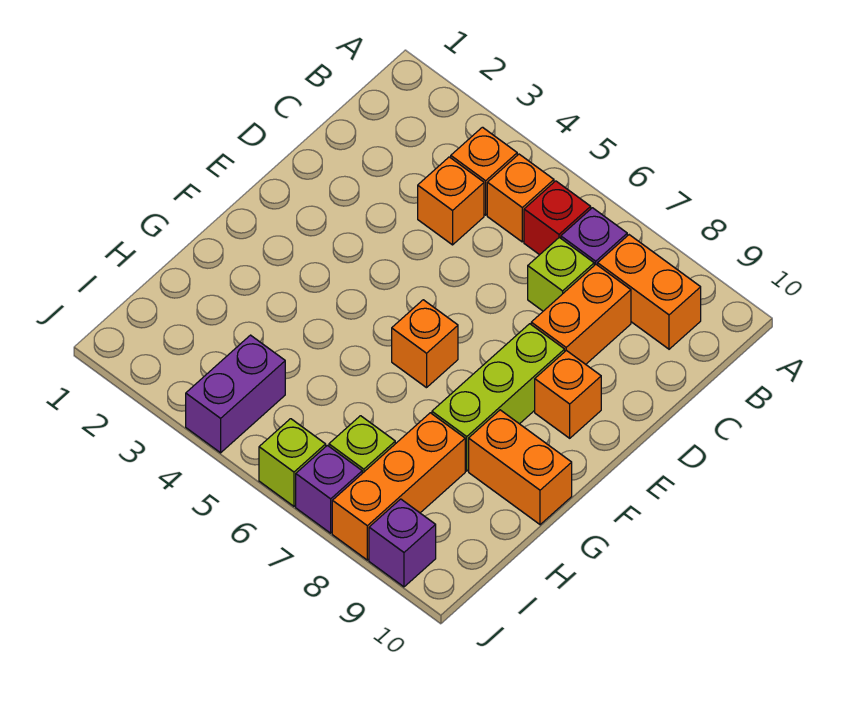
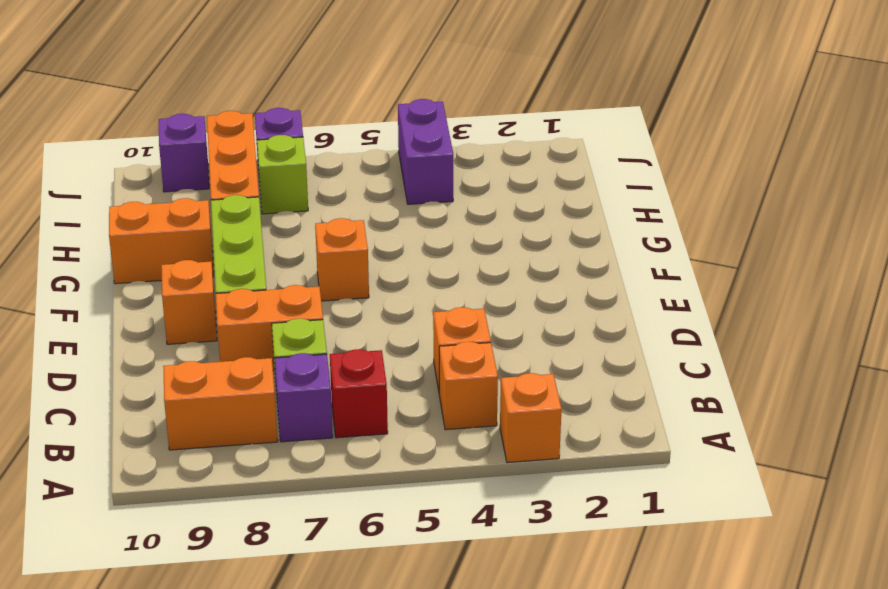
orange 1x1 brick [487,154,554,242] -> orange 1x1 brick moved to [500,373,562,463]
orange 1x2 brick [531,265,631,364] -> orange 1x2 brick turned to [216,285,323,371]
lime 1x1 brick [259,419,326,506] -> none

